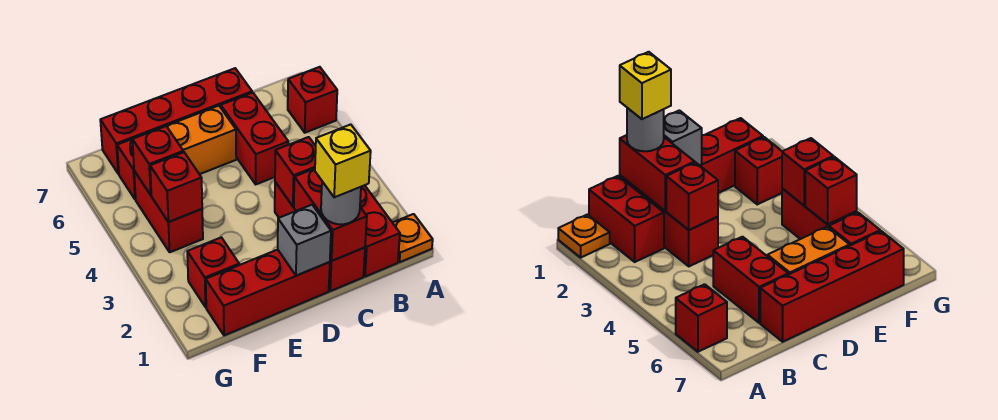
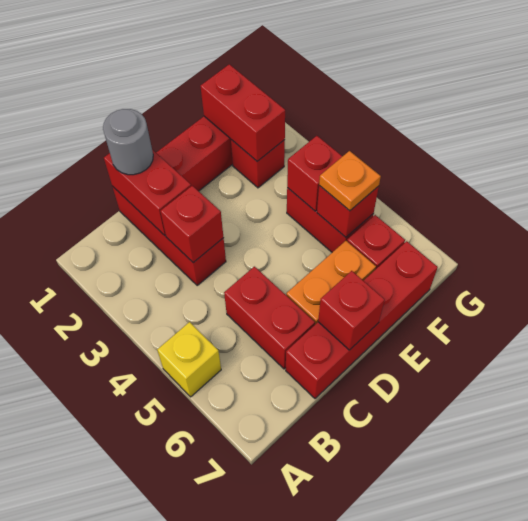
orange 1x1 plate [393,214,433,262] -> orange 1x1 plate moved to [319,151,381,211]
red 1x1 brick [288,67,337,133] -> red 1x1 brick moved to [318,271,385,350]
red 1x2 brick [360,185,400,277] -> red 1x2 brick moved to [200,64,285,161]
yellow 1x1 brick [315,124,371,197] -> yellow 1x1 brick moved to [157,322,221,397]
grey 1x1 brick [278,205,331,276] -> none

